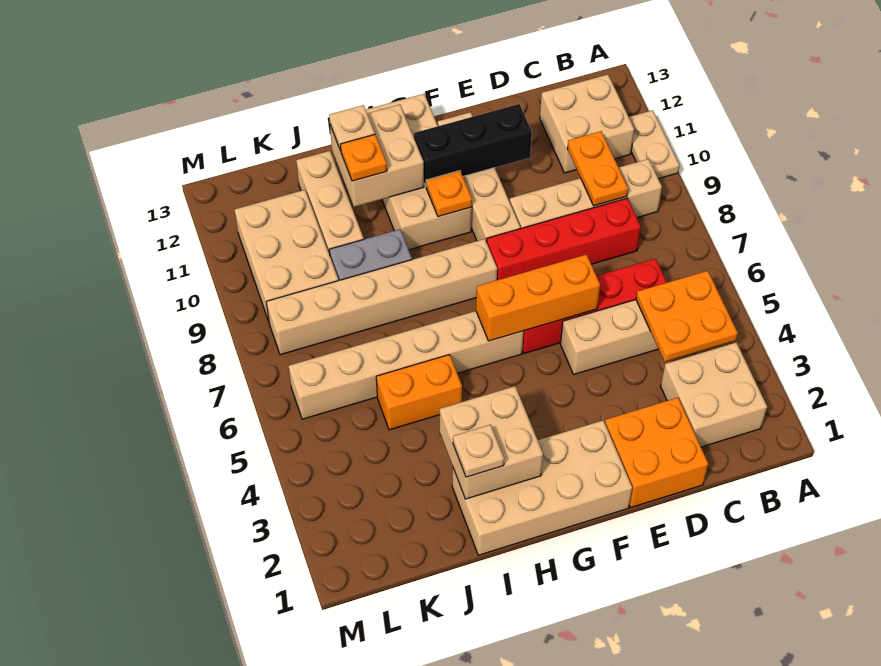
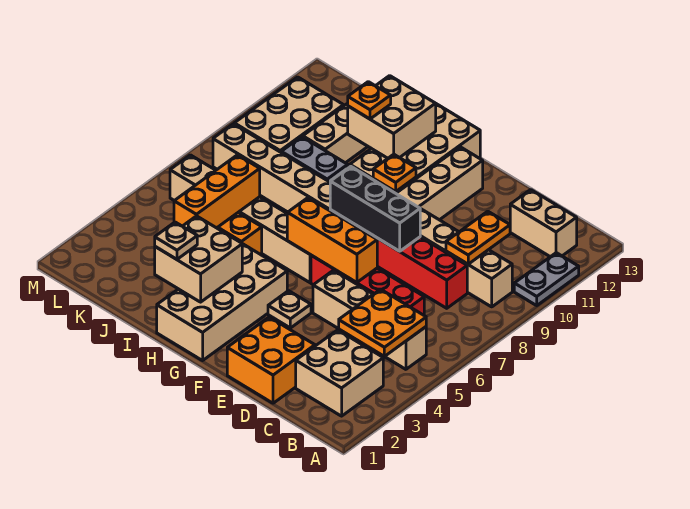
tan 1x2 plate [629,110,680,179] -> grey 1x2 plate [514,253,579,305]
tan 2x2 brick [540,75,634,173] -> tan 1x2 brick [510,190,577,257]
black 1x3 brick [414,104,532,186] -> black 1x3 brick moved to [330,167,420,251]
tan 2x4 brick [452,420,632,555] -> tan 2x4 brick turned to [157,244,287,361]
tan 1x1 plate [329,105,375,151] -> tan 1x1 plate moved to [268,291,311,328]
none -> orange 1x3 brick [174,155,260,228]

